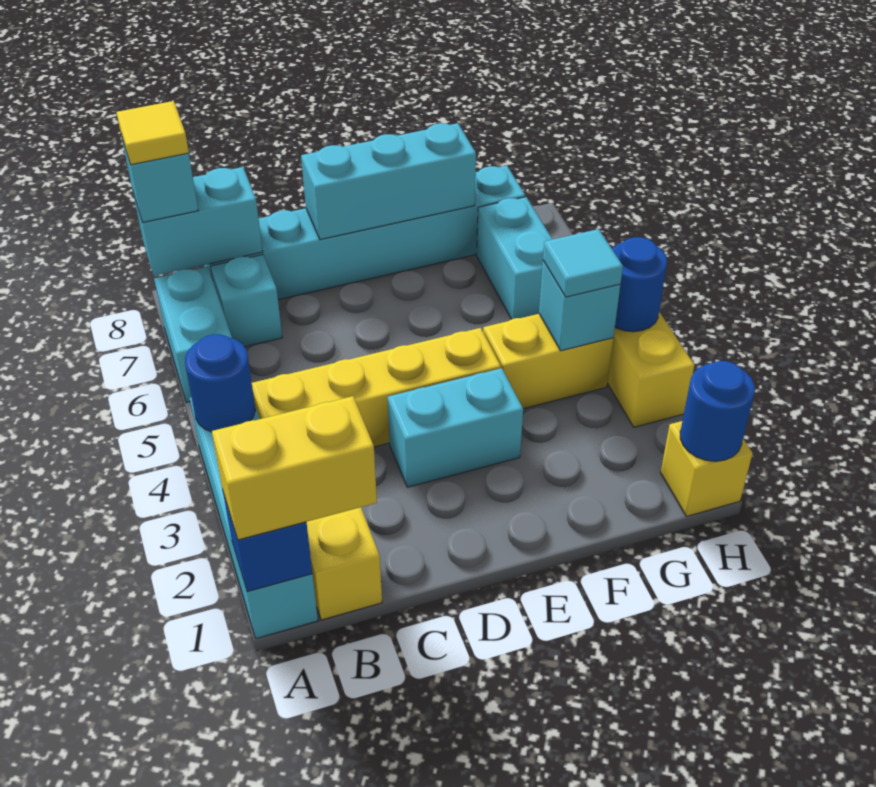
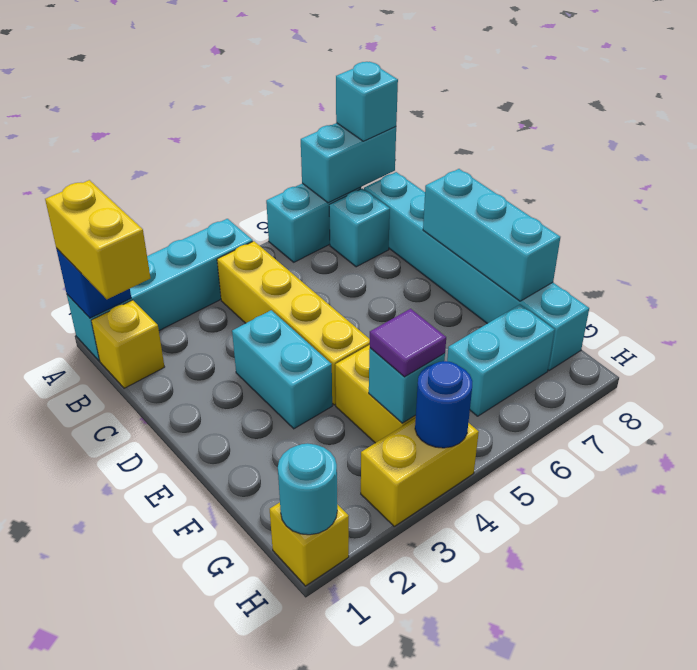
blue 1x1 round brick [185,334,255,432] -> none
cyan 1x2 brick [133,167,263,276] -> cyan 1x2 brick turned to [301,123,396,203]
yellow 1x1 tile [116,101,189,165] -> none
cyan 1x1 tile [543,229,623,297] -> purple 1x1 tile [370,309,446,377]
blue 1x1 round brick [680,361,755,461] -> cyan 1x1 round brick [278,443,337,535]

